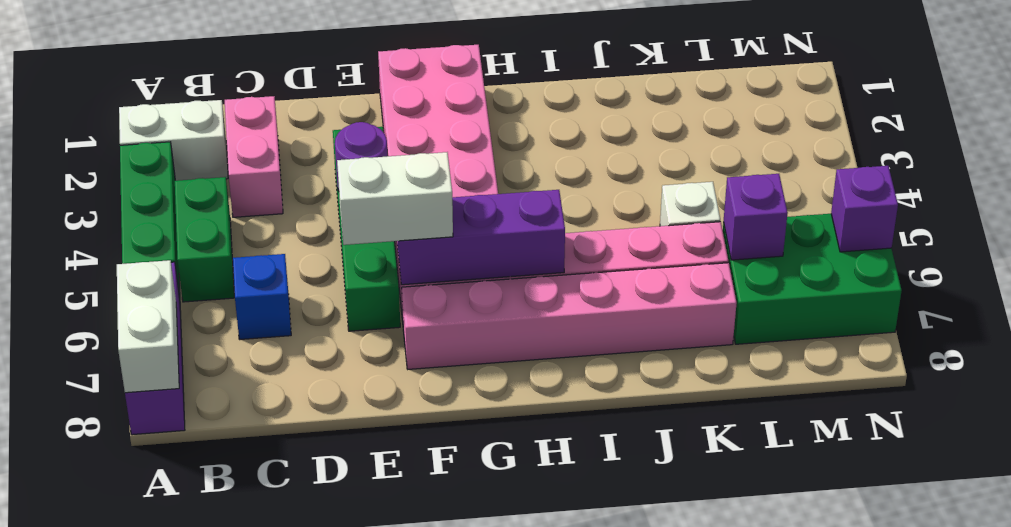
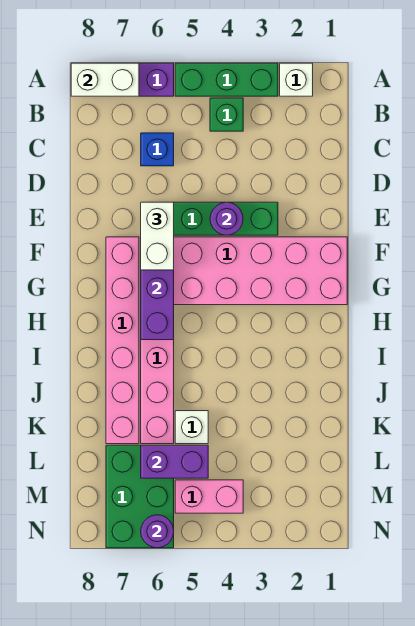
white 1x2 brick [119,100,228,181] -> white 1x1 brick [280,63,313,96]
green 1x2 brick [175,177,234,302] -> green 1x1 brick [210,98,243,131]
pink 1x2 brick [225,96,283,217] -> pink 1x2 brick moved to [175,480,243,513]
purple 1x1 brick [724,174,788,260] -> purple 1x2 brick [141,445,208,478]
purple 1x1 brick [831,166,898,252] -> purple 1x1 round brick [141,515,174,548]

